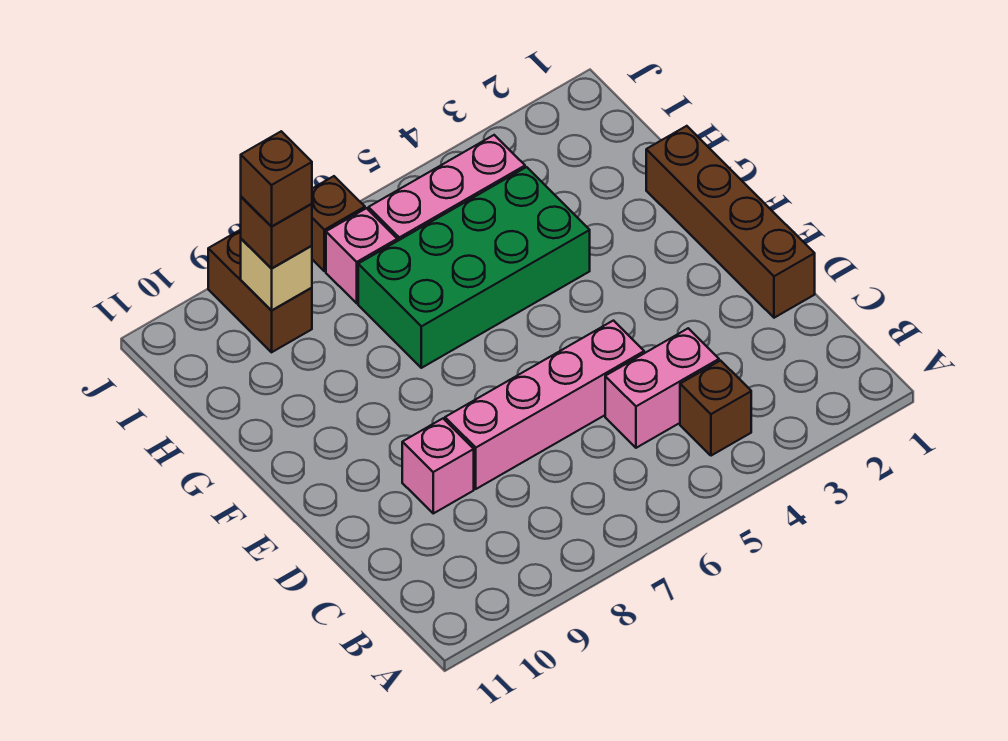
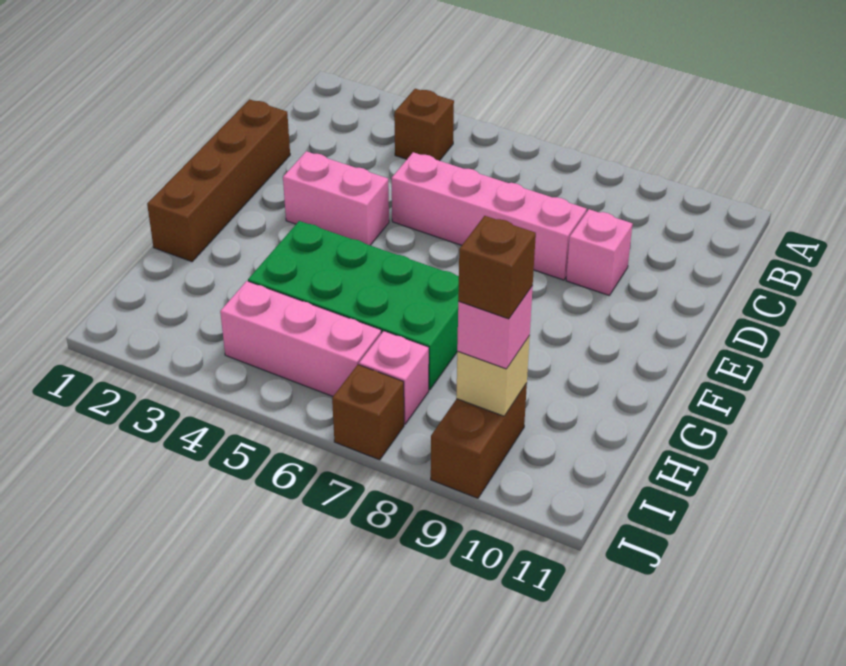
pink 1x2 brick [605,328,719,448] -> pink 1x2 brick moved to [283,151,389,245]
brown 1x1 brick [241,197,312,269] -> pink 1x1 brick [457,286,533,369]

